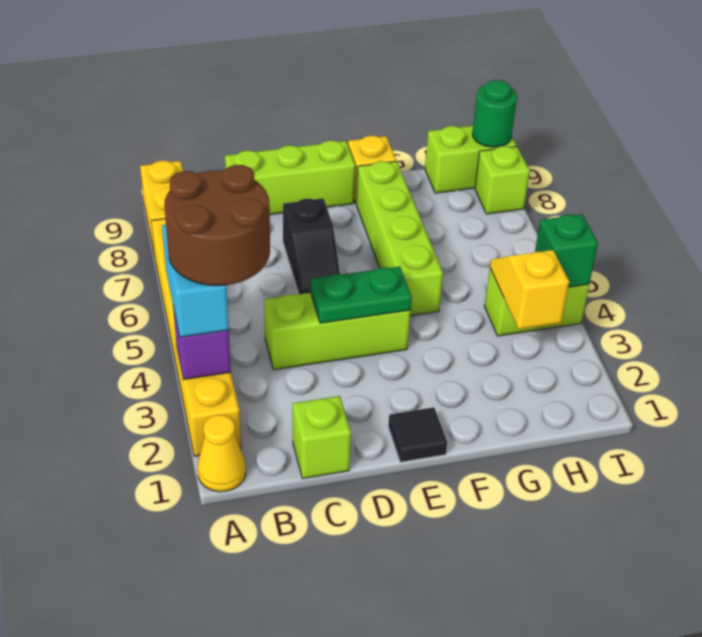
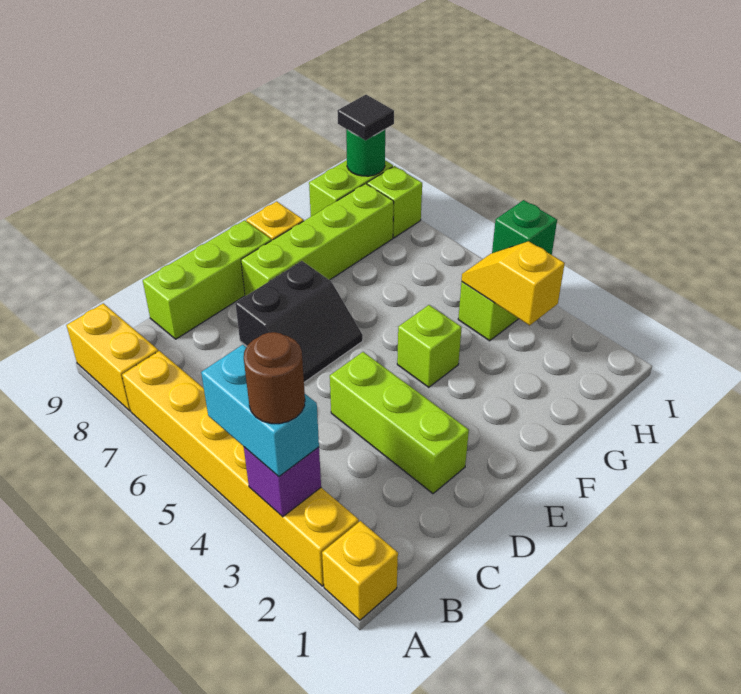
yellow 1x1 cone [198,415,246,492] -> yellow 1x1 brick [322,521,398,620]
brown 2x2 round brick [164,165,270,286] -> brown 1x1 round brick [244,332,305,424]
lime 1x1 brick [293,396,351,478] -> lime 1x1 brick moved to [397,305,462,387]
lime 1x3 brick [264,293,411,370] -> lime 1x3 brick turned to [330,352,469,494]
green 1x2 plate [310,267,412,323] -> none
black 1x2 slope [283,198,340,294] -> black 2x2 slope [235,261,363,382]
black 1x1 tile [388,407,447,462] -> black 1x1 tile moved to [337,95,394,140]
lime 1x4 brick [356,161,443,316] -> lime 1x4 brick turned to [241,184,394,296]

